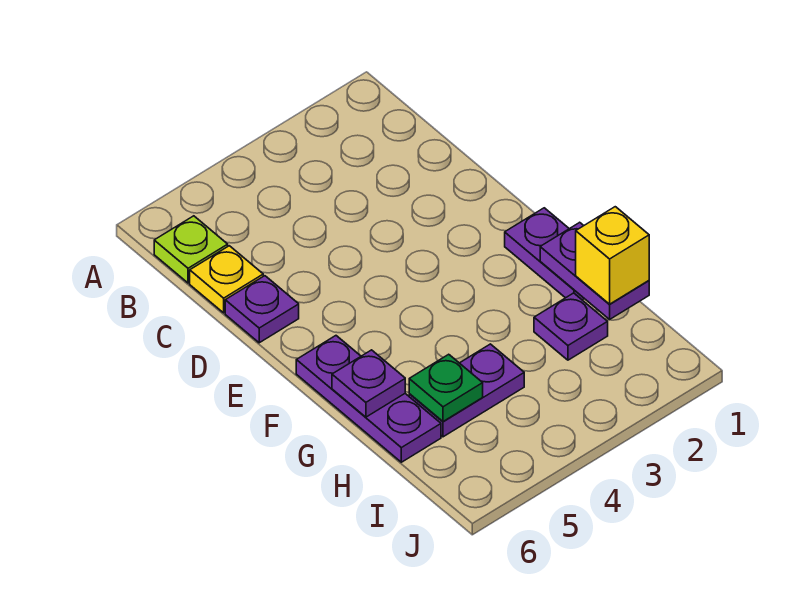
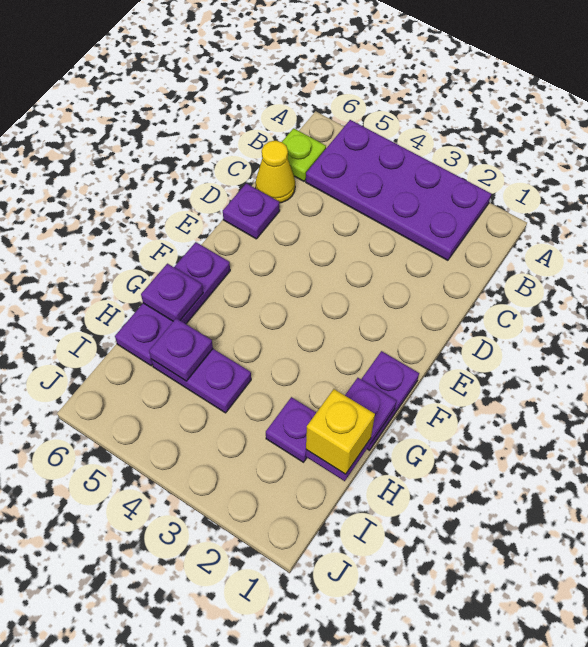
none -> purple 2x4 plate [306,120,491,260]
yellow 1x1 plate [190,246,263,313] -> yellow 1x1 cone [256,141,295,203]
green 1x1 plate [409,354,483,421] -> purple 1x1 plate [149,318,213,381]

